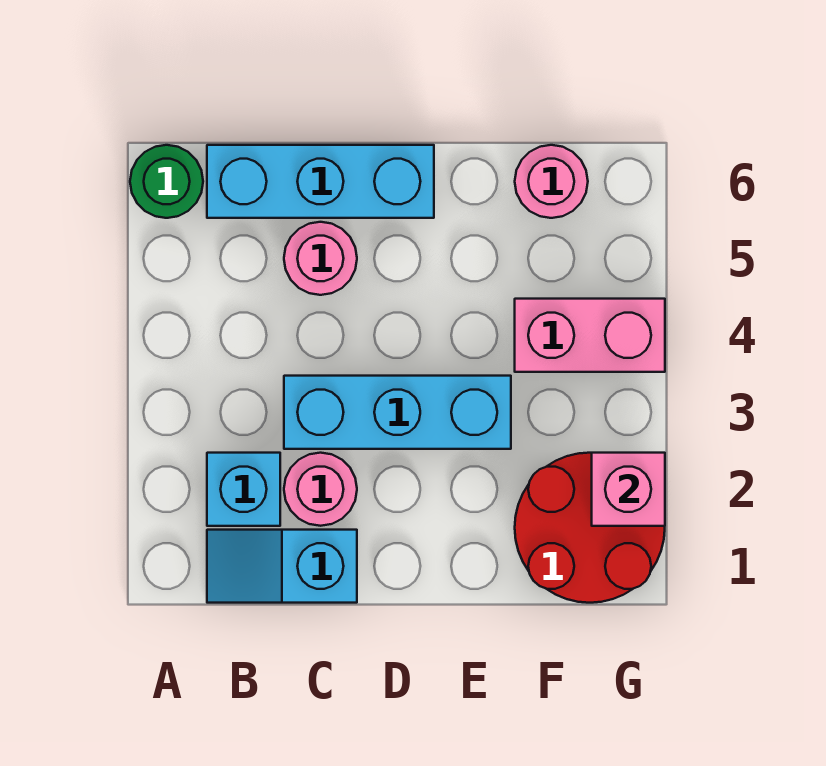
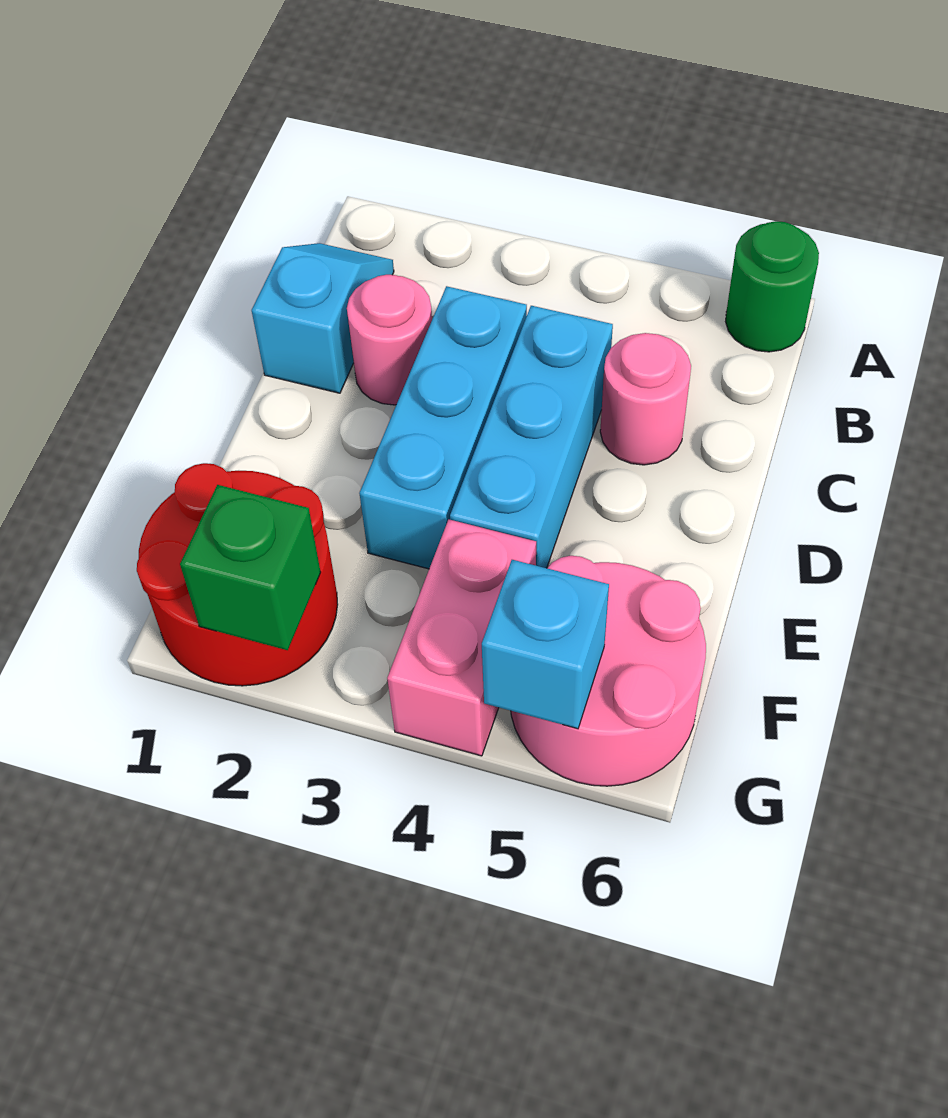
cyan 1x1 brick [207,453,280,526] -> cyan 1x1 brick moved to [482,560,609,729]
cyan 1x3 brick [207,145,434,218] -> cyan 1x3 brick moved to [450,306,613,568]
pink 1x1 round brick [515,145,588,218] -> pink 2x2 round brick [511,556,706,786]
pink 1x1 brick [592,453,665,526] -> green 1x1 brick [180,485,321,650]

